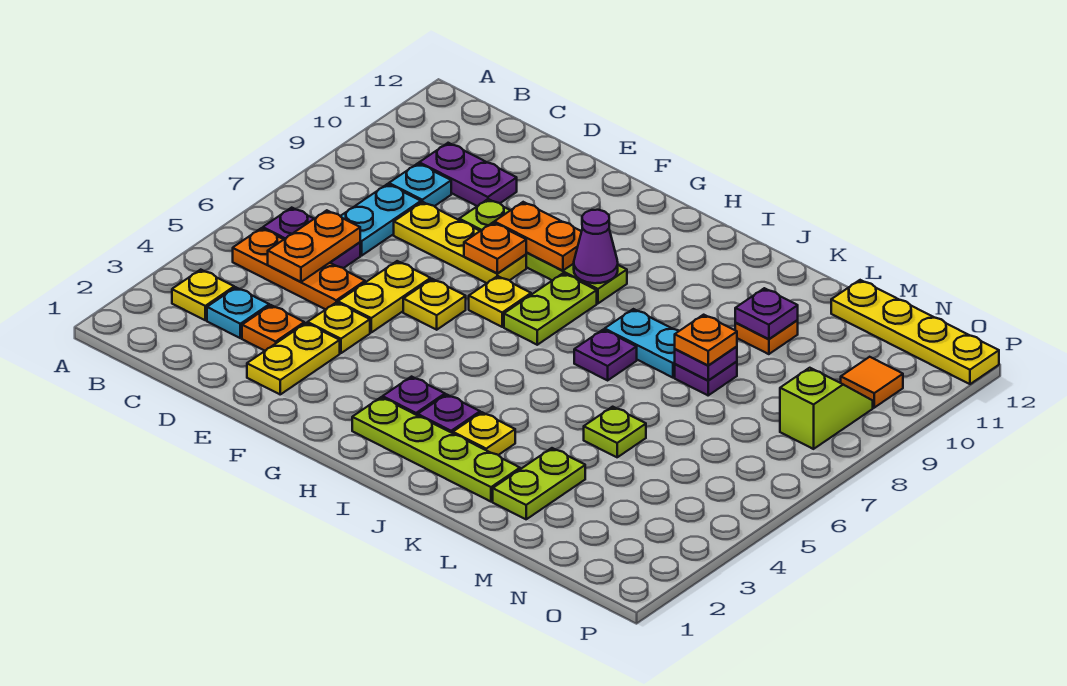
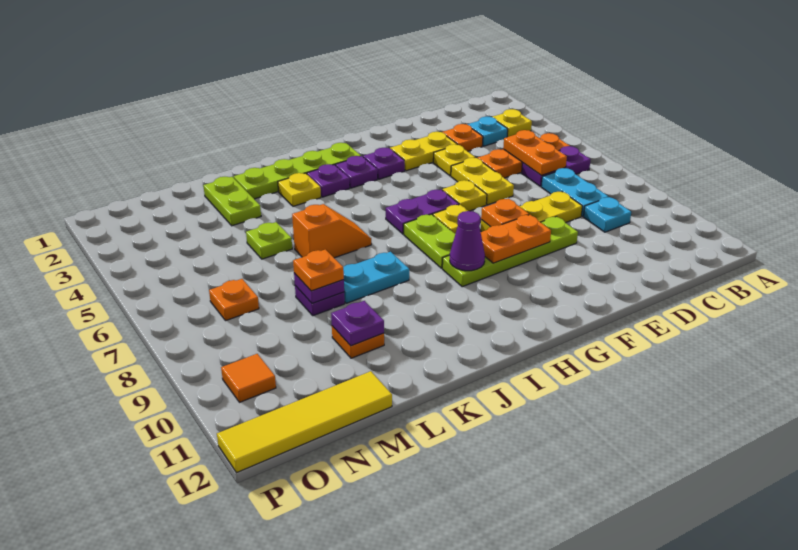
purple 1x2 plate [419,143,517,206] -> purple 1x2 plate moved to [386,190,459,234]
yellow 1x2 plate [247,323,340,394] -> yellow 1x2 plate turned to [390,132,457,171]
none -> orange 1x2 slope [292,204,371,258]
purple 1x1 plate [574,330,637,380] -> purple 1x1 plate moved to [363,148,405,179]
yellow 1x4 plate [831,280,999,384] -> yellow 1x4 tile [217,371,392,473]
none -> orange 1x1 plate [209,279,259,321]
lime 1x2 slope [780,368,873,449] -> none

